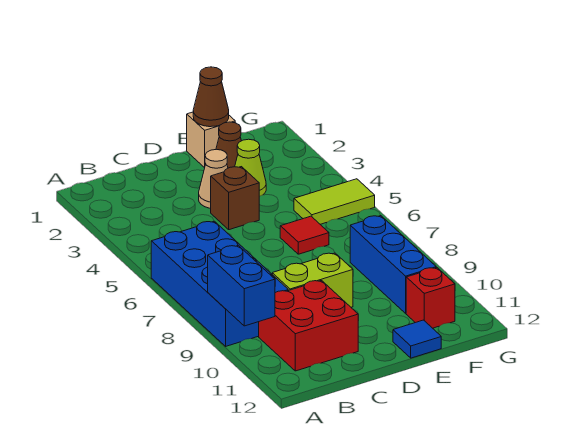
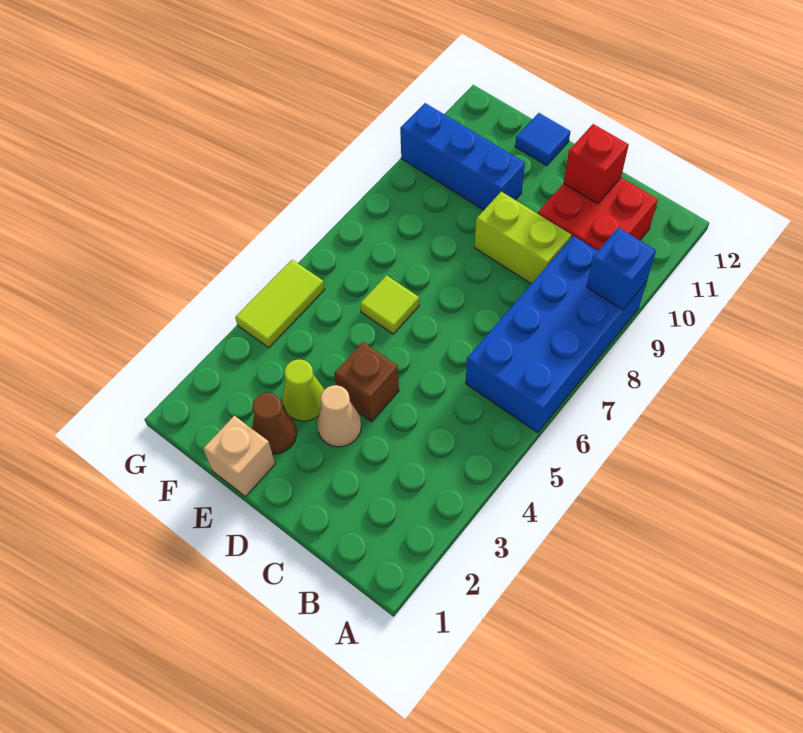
blue 1x2 brick [208,245,275,326] -> blue 1x1 brick [586,227,656,310]
brown 1x1 cone [193,67,229,127] -> none
red 1x1 tile [280,216,329,254] -> lime 1x1 tile [360,275,419,334]
lime 1x2 tile [294,179,375,224] -> lime 1x2 tile turned to [235,260,325,348]
blue 1x3 brick [350,216,436,313] -> blue 1x3 brick turned to [400,103,525,210]
red 1x1 brick [406,267,455,328] -> red 1x1 brick moved to [564,124,629,204]

